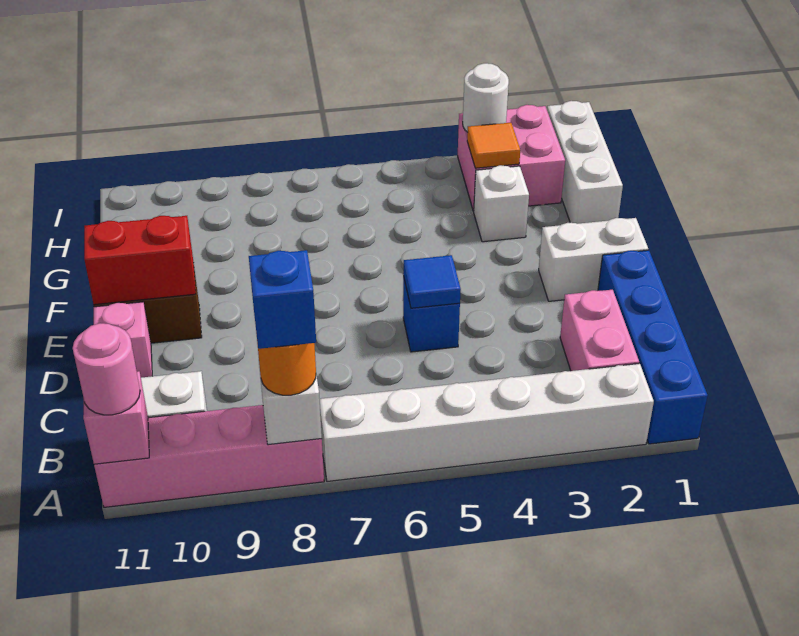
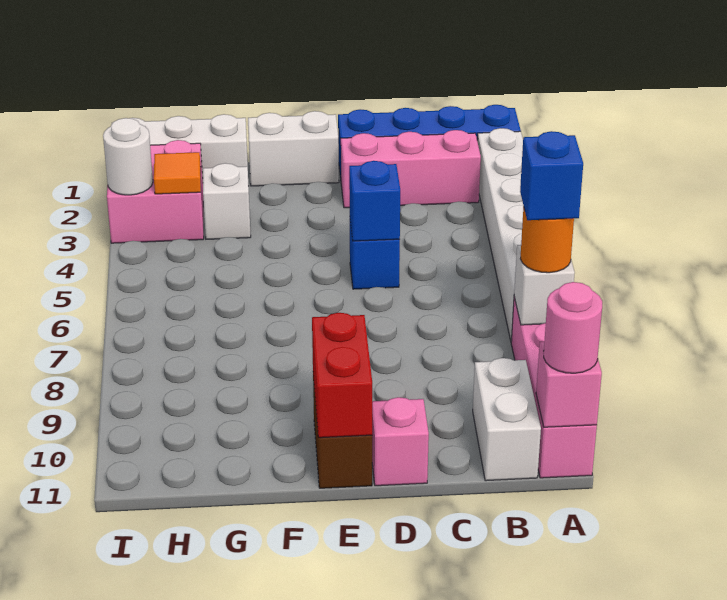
pink 1x2 brick [560,290,639,371] -> pink 1x3 brick [341,130,481,208]
blue 1x1 tile [403,255,461,308] -> blue 1x1 brick [349,161,400,241]
white 1x2 brick [539,218,648,301] -> white 1x2 brick turned to [248,111,339,186]

